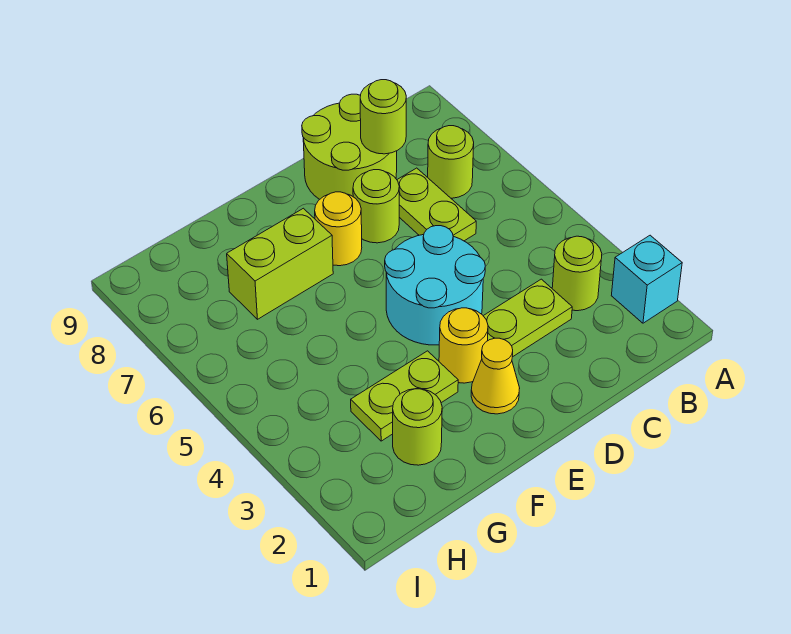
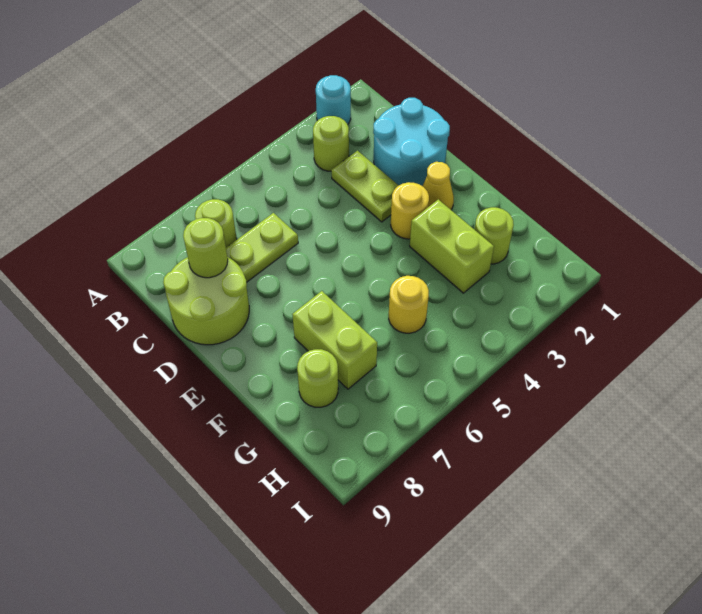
cyan 1x1 brick [611,235,682,323] -> cyan 1x1 round brick [316,75,351,124]
cyan 2x2 round brick [385,226,485,345] -> cyan 2x2 round brick moved to [373,98,450,186]
lime 1x1 round brick [353,170,399,243] -> lime 1x1 round brick moved to [297,349,338,407]
yellow 1x1 round brick [315,192,362,266] -> yellow 1x1 round brick moved to [389,276,429,333]
lime 1x2 plate [351,351,458,441] -> lime 1x2 brick [410,199,494,293]

